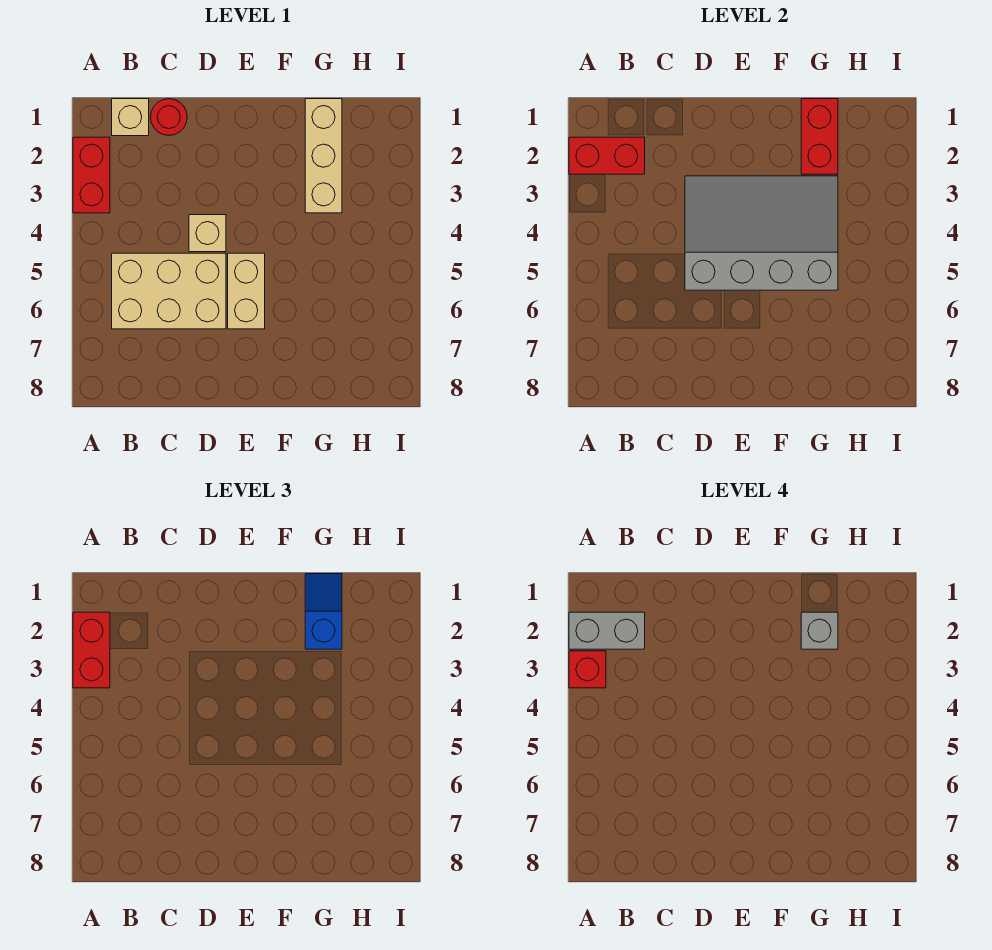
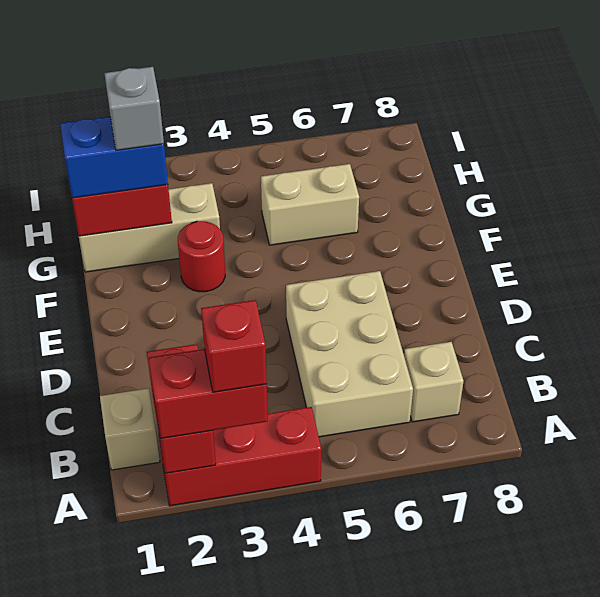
red 1x2 brick [73,137,110,213] -> red 1x3 brick [159,407,321,506]
grey 1x2 brick [569,612,645,649] -> none
red 1x1 round brick [151,99,187,135] -> red 1x1 round brick moved to [178,221,225,292]
grey 3x4 slope [685,176,838,290] -> none
tan 1x1 brick [189,215,226,252] -> tan 1x1 brick moved to [404,342,464,422]
tan 1x2 brick [228,253,265,329] -> tan 1x2 brick moved to [261,164,359,245]
blue 1x2 slope [305,574,342,649] -> blue 1x2 brick [60,117,168,198]

